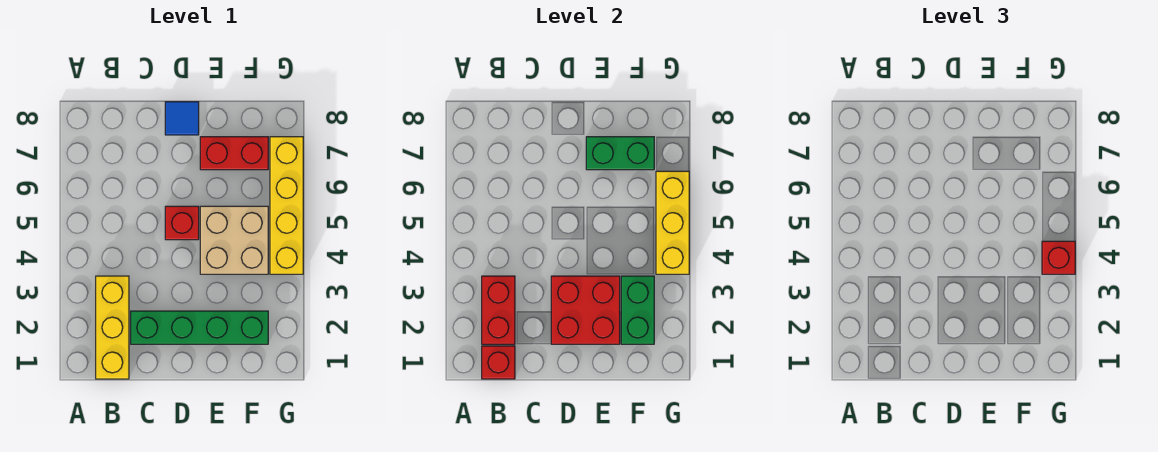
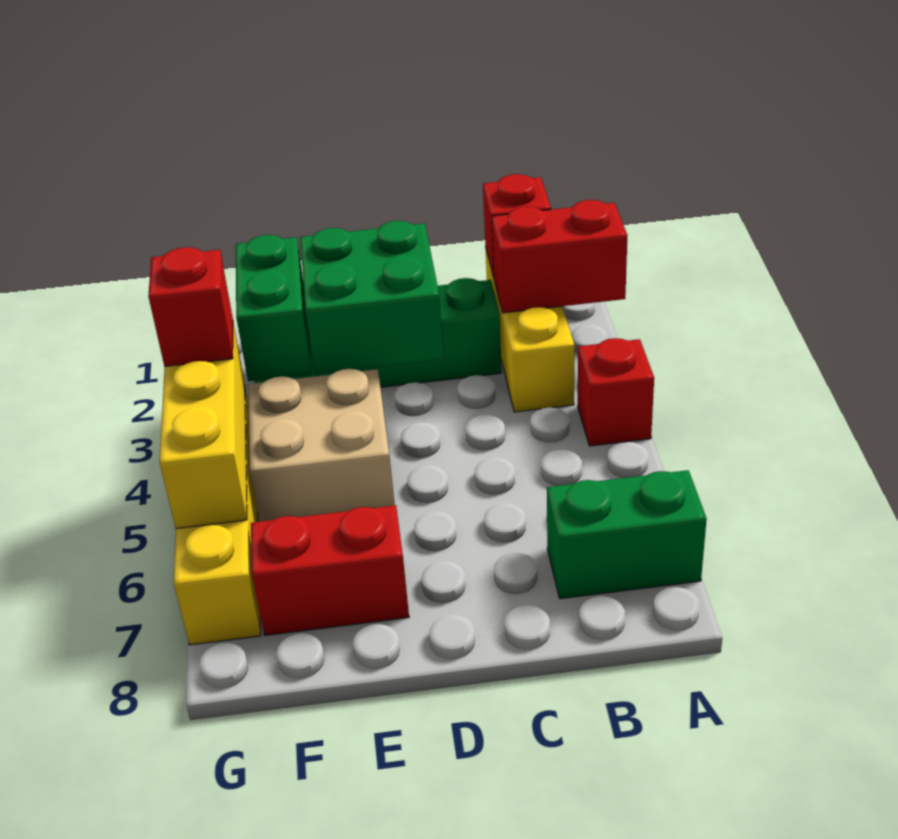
red 1x2 brick [482,276,515,344] -> red 1x2 brick turned to [492,200,627,313]
red 2x2 brick [551,276,620,344] -> green 2x2 brick [300,221,444,374]
red 1x1 brick [165,206,199,240] -> red 1x1 brick moved to [578,338,654,446]
blue 1x1 tile [165,102,199,135] -> none
green 1x2 brick [586,137,654,170] -> green 1x2 brick moved to [547,470,707,599]

